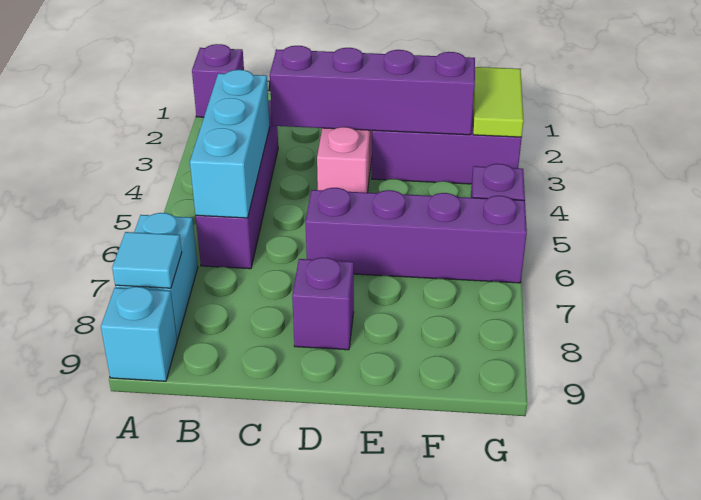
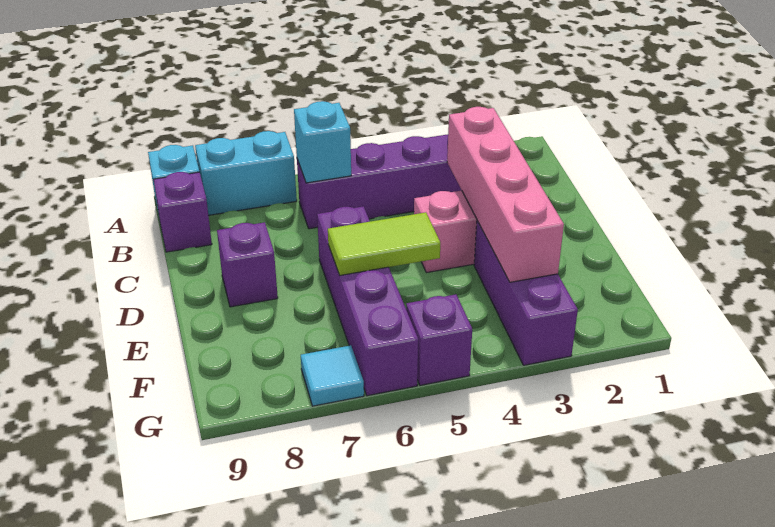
purple 1x1 brick [192,44,244,117] -> purple 1x1 brick moved to [154,172,212,252]
cyan 1x1 tile [112,232,182,288] -> cyan 1x1 tile moved to [301,345,364,406]
cyan 1x3 brick [190,70,270,218] -> cyan 1x1 brick [294,101,351,183]
purple 1x4 brick [270,46,475,135] -> pink 1x4 brick [447,107,564,282]
lime 1x2 tile [473,67,524,137] -> lime 1x2 tile moved to [328,212,440,275]

